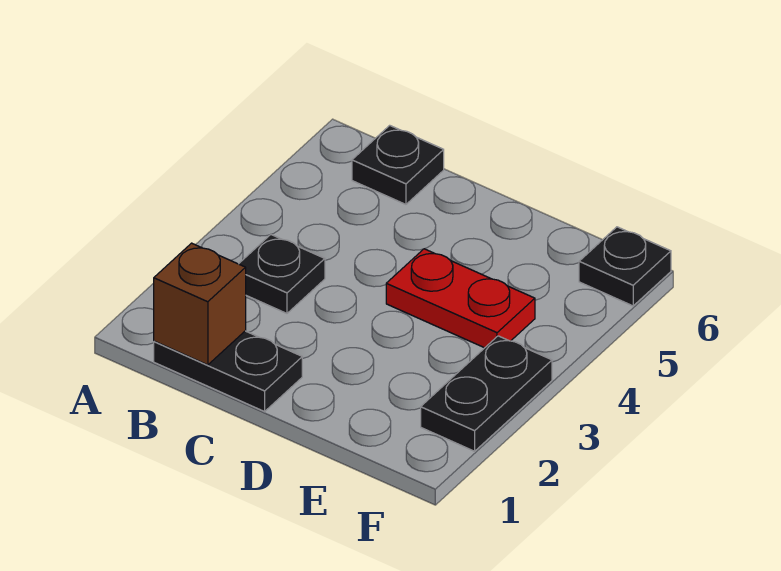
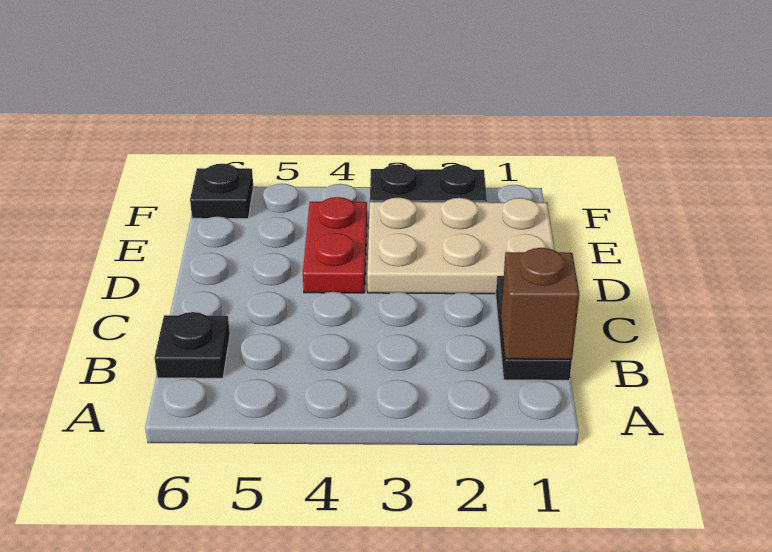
black 1x1 plate [239,234,325,313] -> none
none -> tan 2x3 plate [367,197,555,294]

